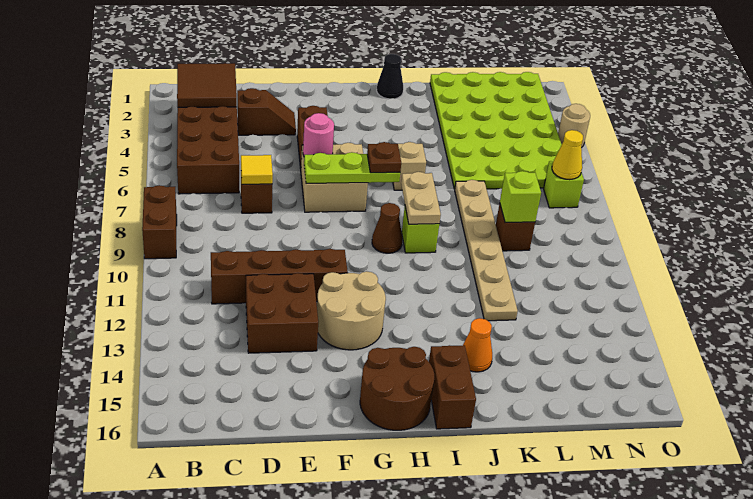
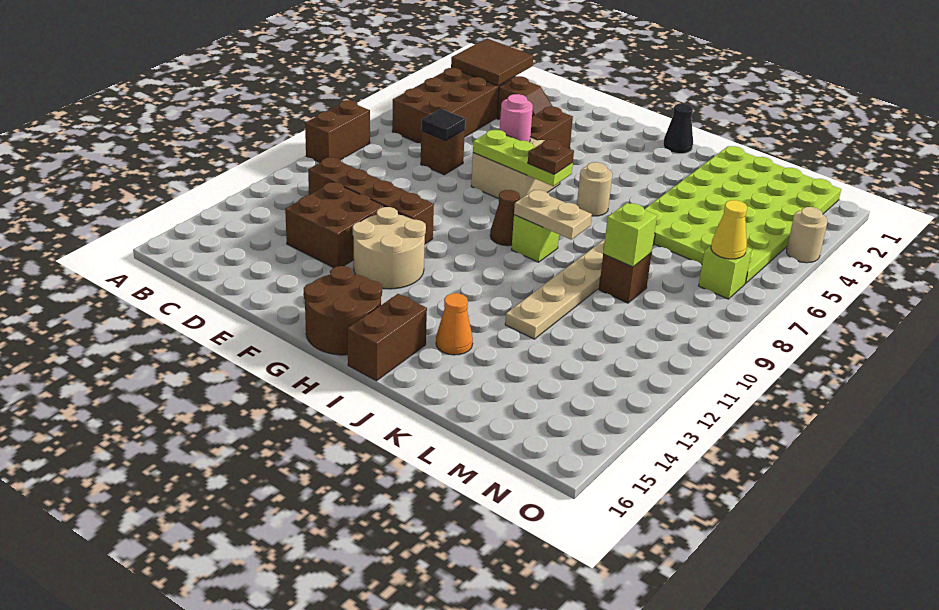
yellow 1x1 tile [241,155,273,184] -> black 1x1 tile [421,109,465,141]
tan 1x1 brick [393,142,426,190] -> tan 1x1 round brick [577,162,612,216]
tan 1x2 plate [401,172,441,224] -> tan 1x2 plate turned to [514,190,592,239]

